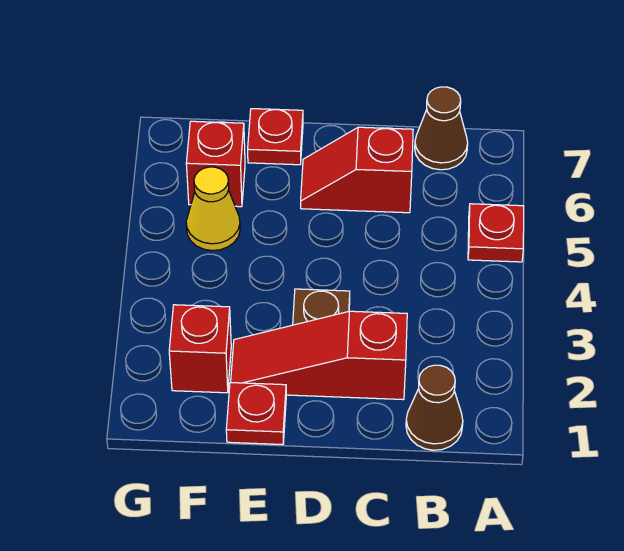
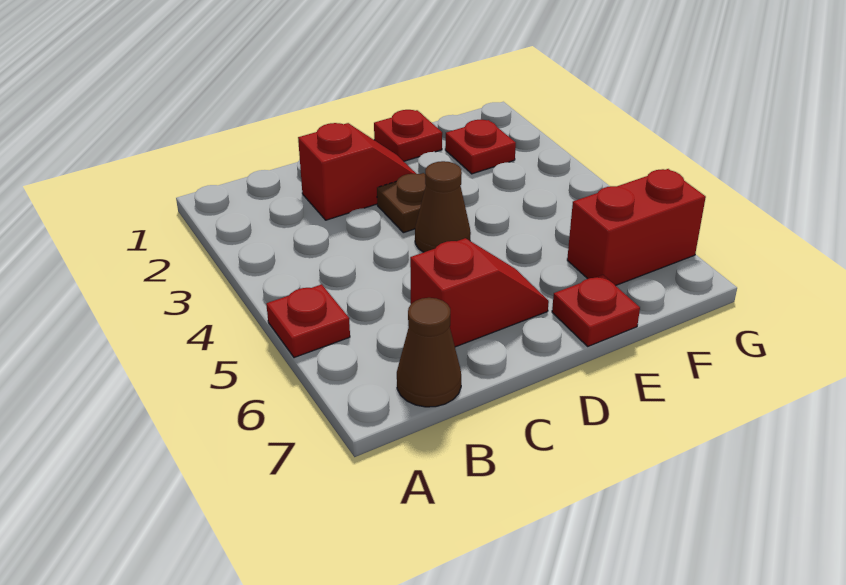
brown 1x1 cone [406,365,463,450] -> brown 1x1 cone moved to [415,161,471,252]
red 1x3 slope [231,311,407,400] -> red 1x2 slope [298,123,416,220]
red 1x1 brick [169,305,231,393] -> red 1x1 plate [445,120,516,174]
yellow 1x1 cone [186,167,240,251] -> none
red 1x1 brick [186,121,245,207] -> red 1x2 brick [567,169,706,286]

